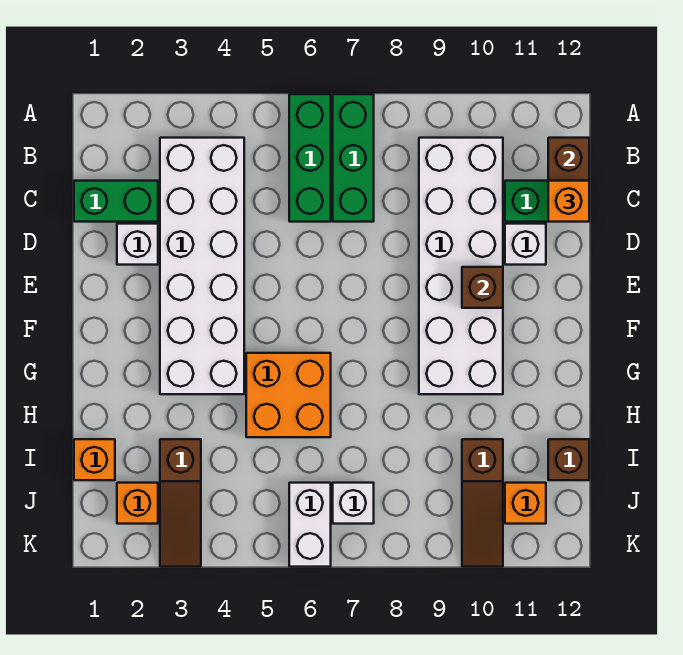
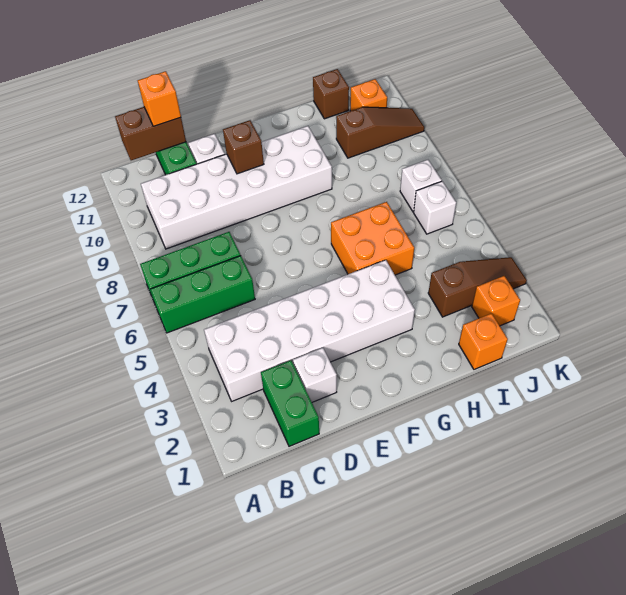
white 1x2 brick [289,483,331,567] -> white 1x1 brick [414,181,456,234]

